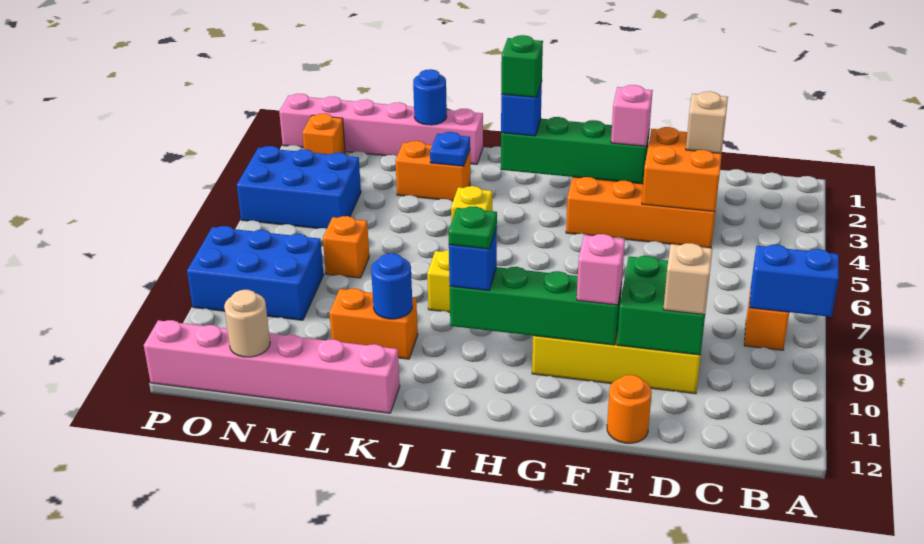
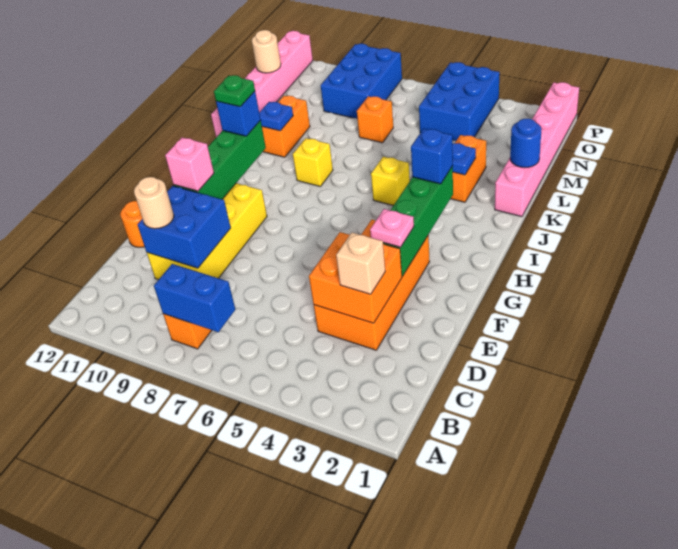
blue 1x2 brick [750,245,839,317] -> blue 1x2 brick turned to [154,264,235,332]
green 2x2 brick [617,256,705,355] -> blue 2x2 brick [138,186,231,268]
tan 1x1 brick [663,243,712,315] -> tan 1x1 round brick [134,177,174,229]
pink 1x1 brick [611,85,653,146] -> pink 1x1 plate [370,209,414,247]
green 1x1 brick [501,35,543,97] -> none
blue 1x1 round brick [371,253,412,319] -> blue 1x1 plate [259,102,293,131]
orange 1x1 brick [302,113,345,154] -> none

